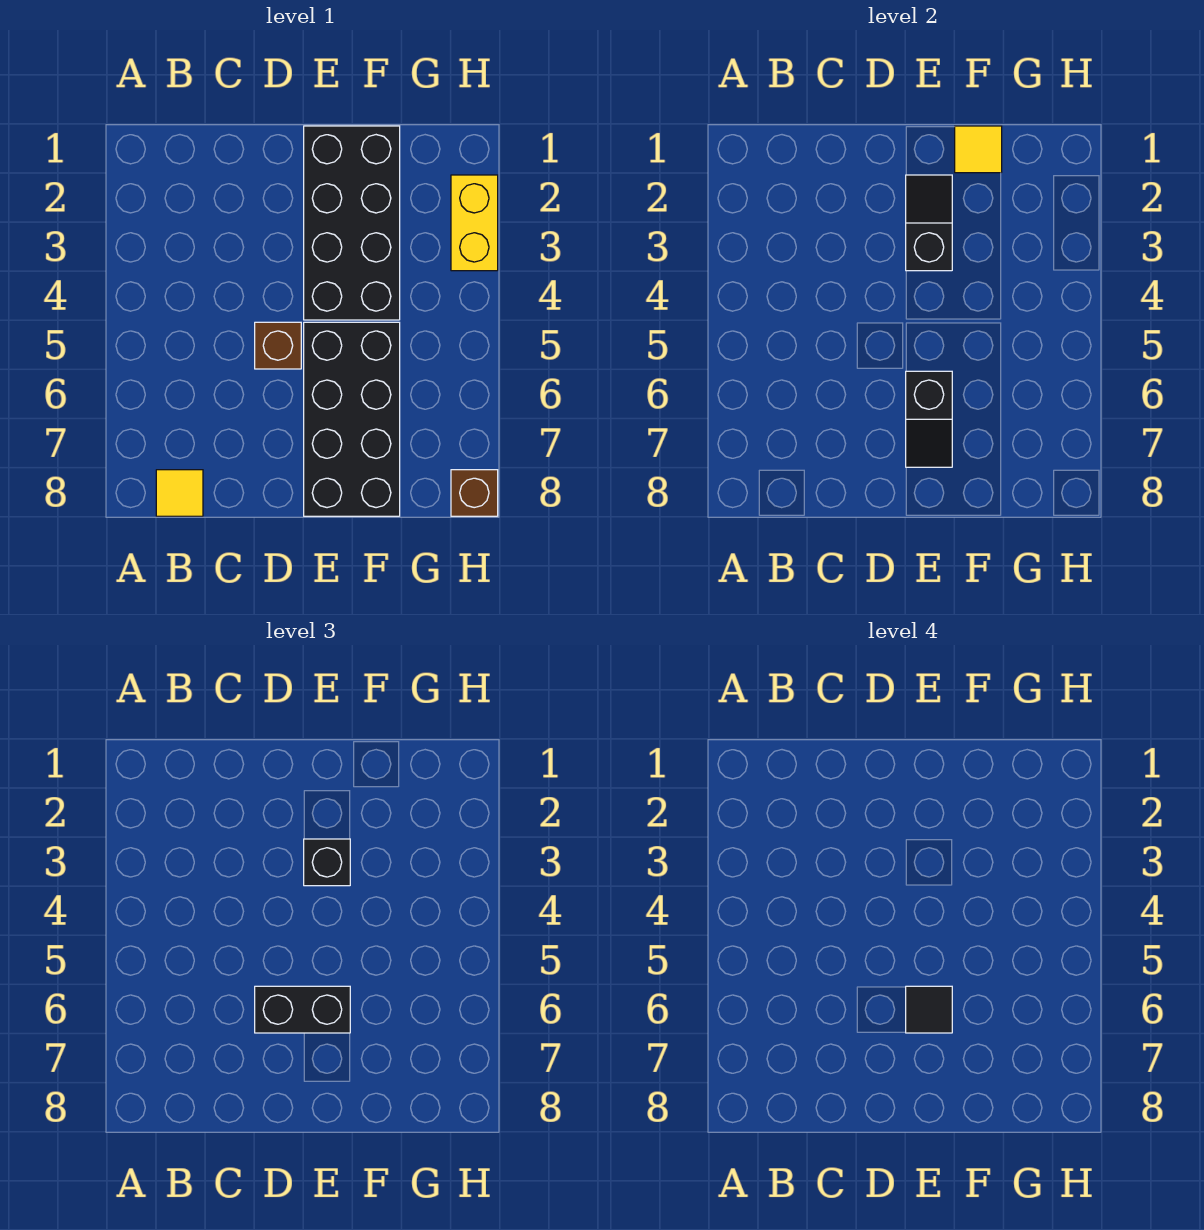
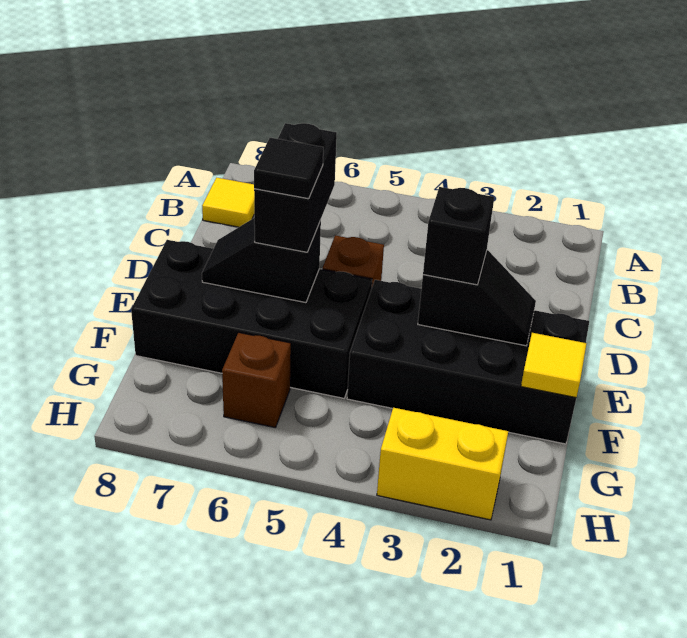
brown 1x1 brick [451,470,498,516] -> brown 1x1 brick moved to [222,333,291,428]

